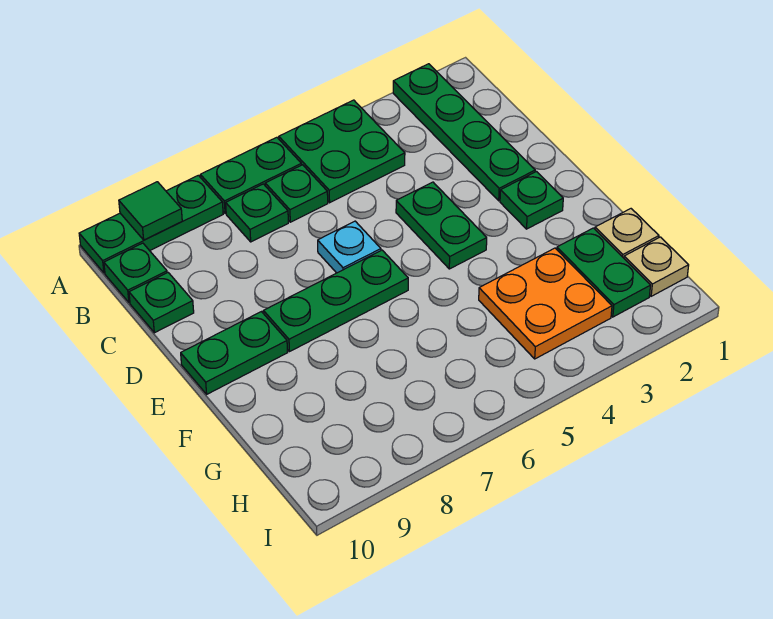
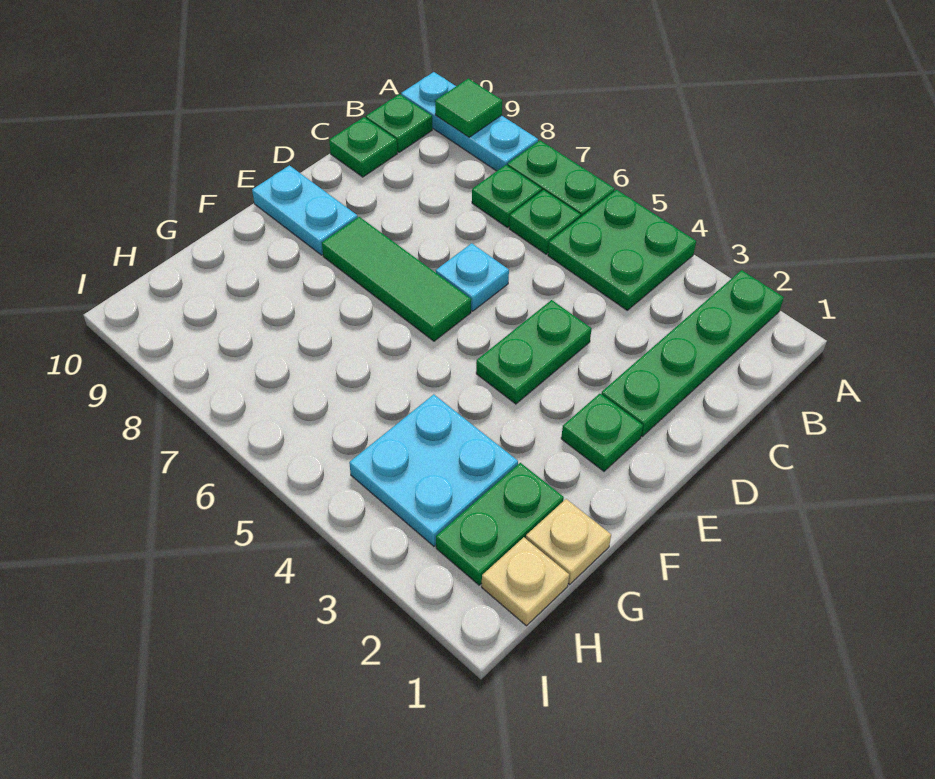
green 1x3 plate [79,175,223,273] -> cyan 1x3 plate [401,72,538,171]
green 1x3 plate [263,250,408,352] -> green 1x3 tile [322,217,471,341]
green 1x2 plate [181,312,288,394] -> cyan 1x2 plate [252,165,358,255]
orange 2x2 plate [479,248,612,359] -> cyan 2x2 plate [349,395,518,546]

